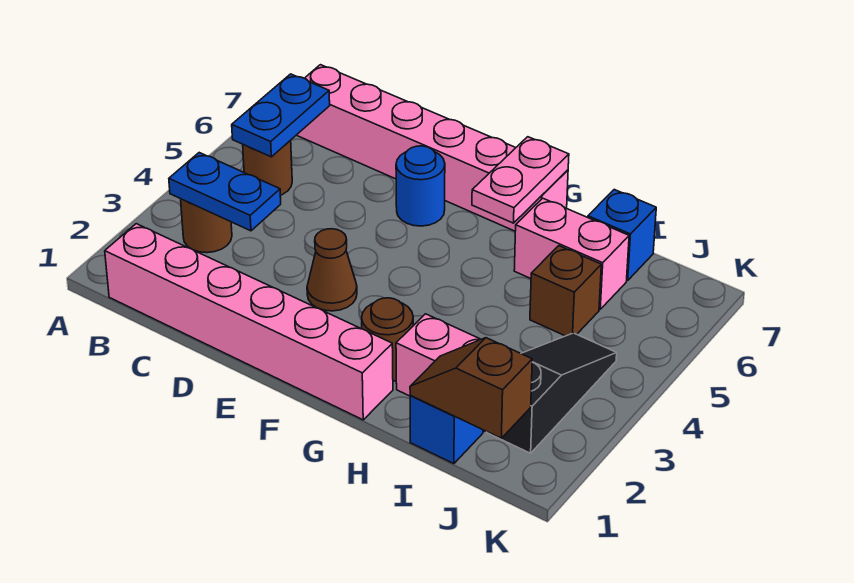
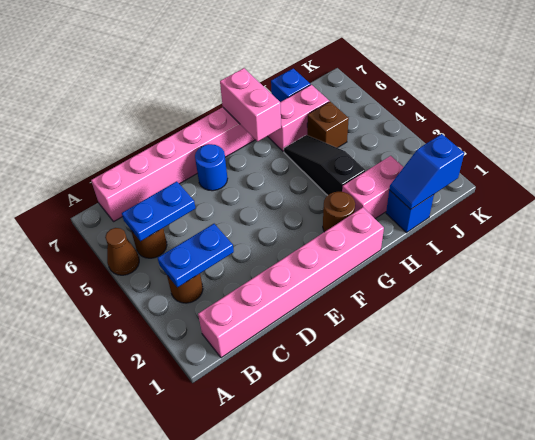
blue 1x2 plate [232,74,330,157] -> blue 1x2 plate turned to [122,181,196,241]
brown 1x1 cone [307,229,357,311] -> brown 1x1 cone moved to [105,228,139,275]
pink 1x2 plate [472,137,569,223] -> pink 1x2 brick [220,68,281,142]
brown 1x2 slope [410,338,532,438] -> blue 1x2 slope [389,134,464,210]
black 1x3 slope [487,333,617,453] -> black 1x3 slope moved to [284,135,365,195]

